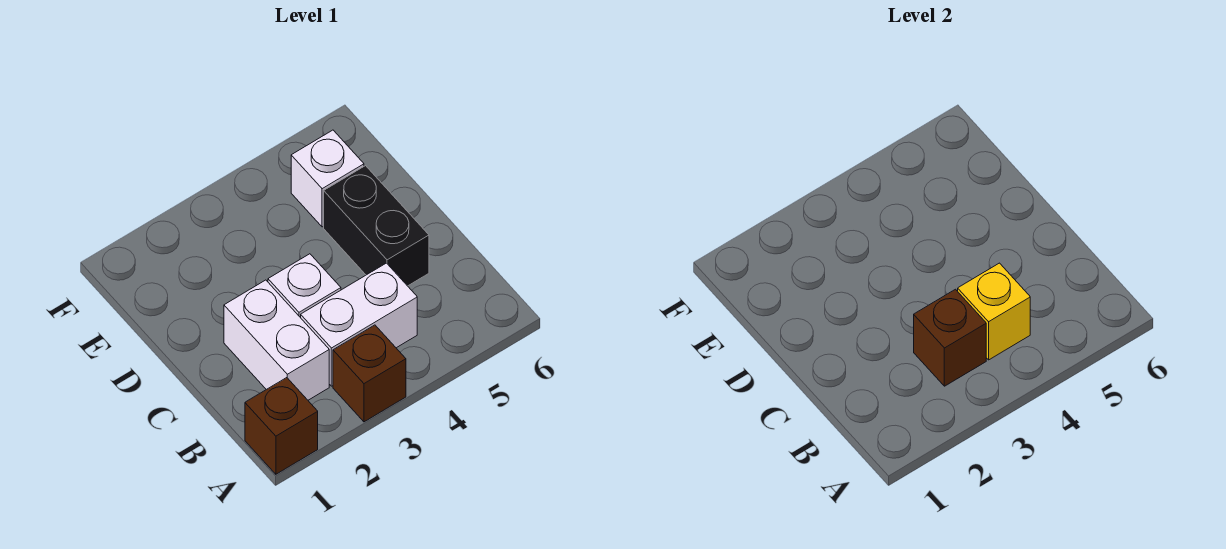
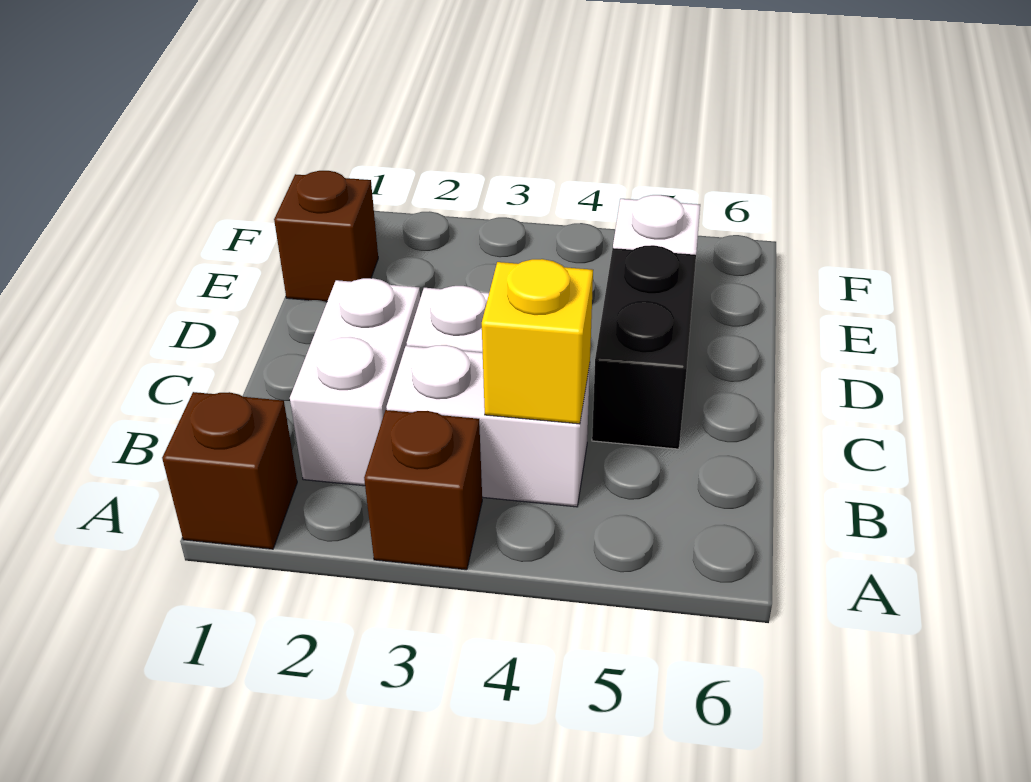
brown 1x1 brick [914,289,986,386] -> brown 1x1 brick moved to [274,171,378,302]

